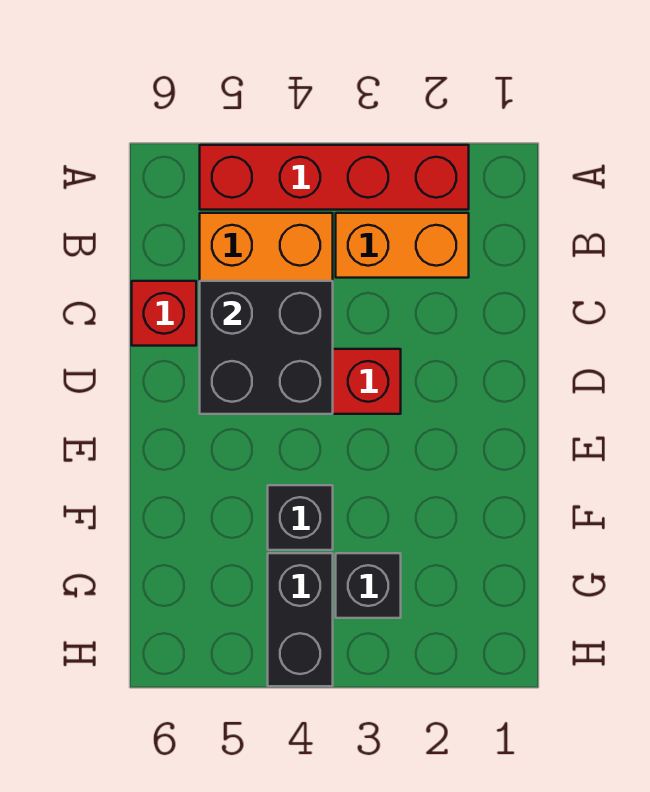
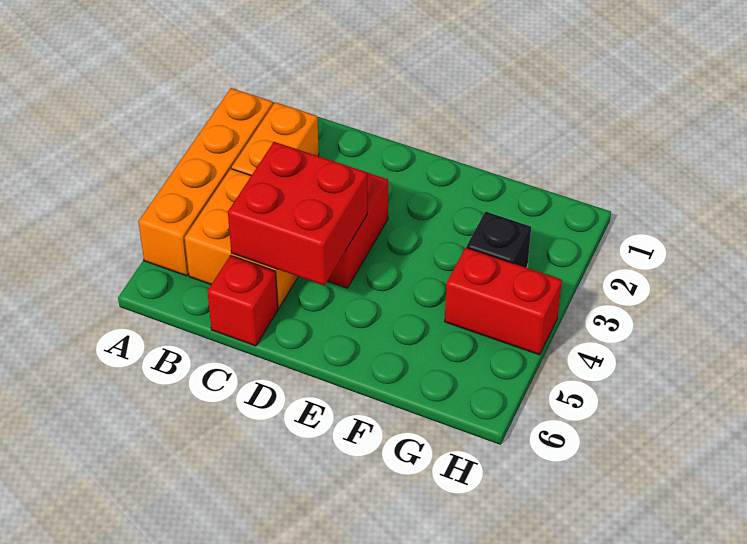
red 1x4 brick [200,145,469,210] -> orange 1x4 brick [138,88,273,276]
black 2x2 brick [200,281,333,414] -> red 2x2 brick [228,142,367,285]
black 1x1 brick [268,485,333,550] -> none
black 1x2 brick [268,553,333,686] -> red 1x2 brick [445,248,562,355]

